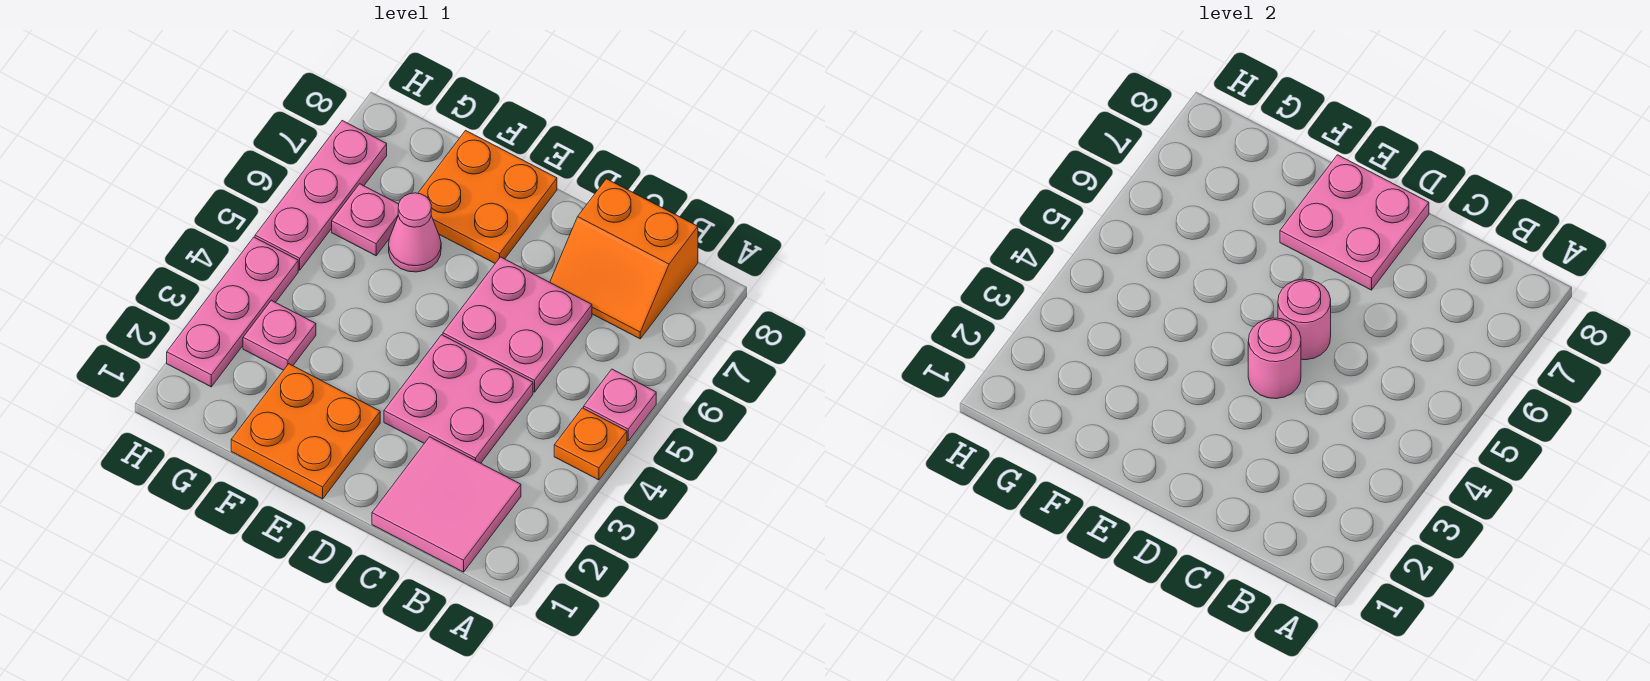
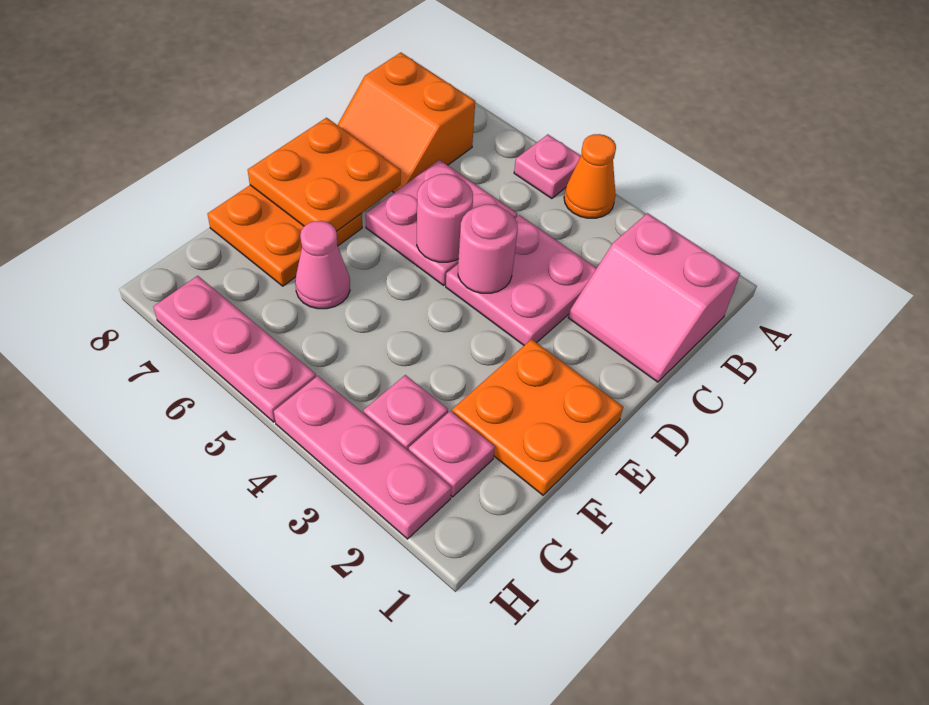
orange 1x1 plate [554,408,627,480] -> orange 1x1 cone [564,134,616,218]
pink 2x2 tile [372,437,521,572] -> pink 2x2 slope [568,213,740,382]
orange 2x2 slope [550,179,698,339] -> orange 2x2 slope turned to [338,53,475,192]
pink 2x2 plate [1280,155,1429,290] -> orange 2x2 plate [248,118,401,231]
pink 1x1 plate [332,184,399,256] -> pink 1x1 plate moved to [409,411,495,497]

